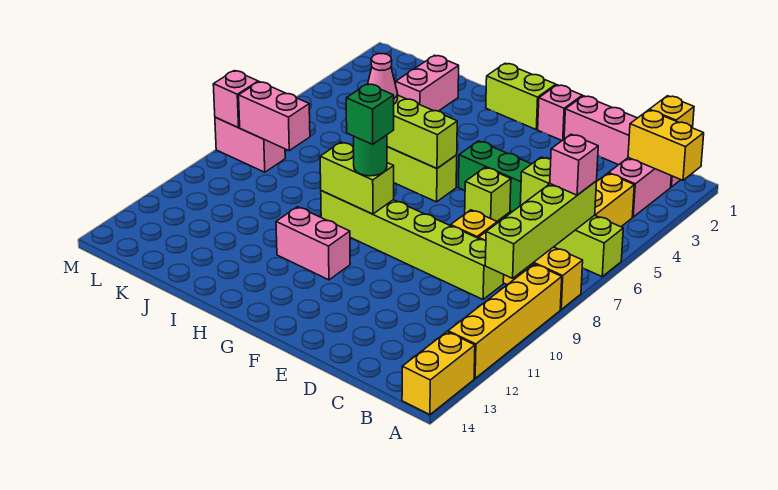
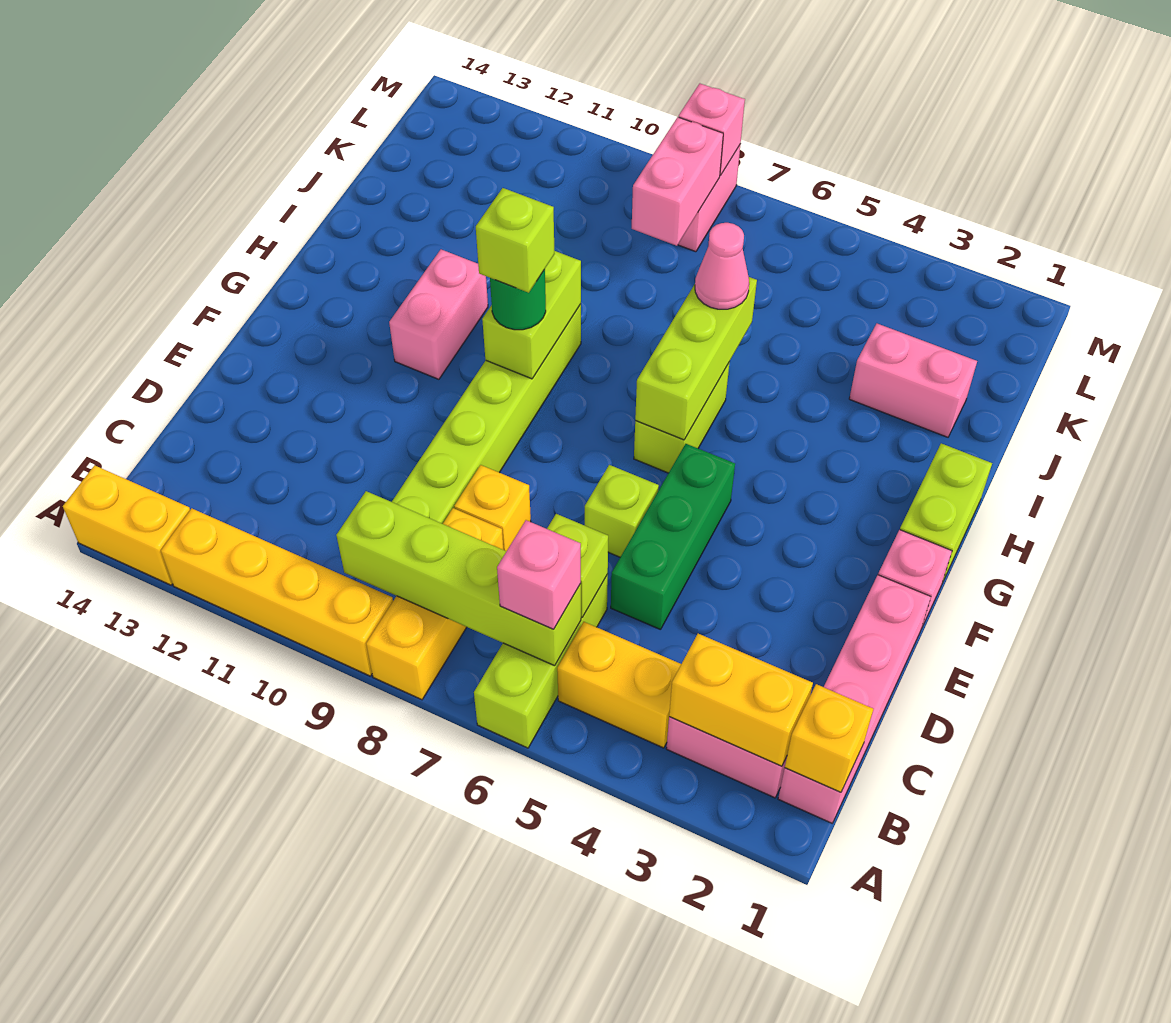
yellow 1x2 brick [628,110,704,180] -> yellow 1x2 brick turned to [669,634,813,766]
green 1x1 brick [346,84,394,144] -> lime 1x1 brick [476,188,555,293]

